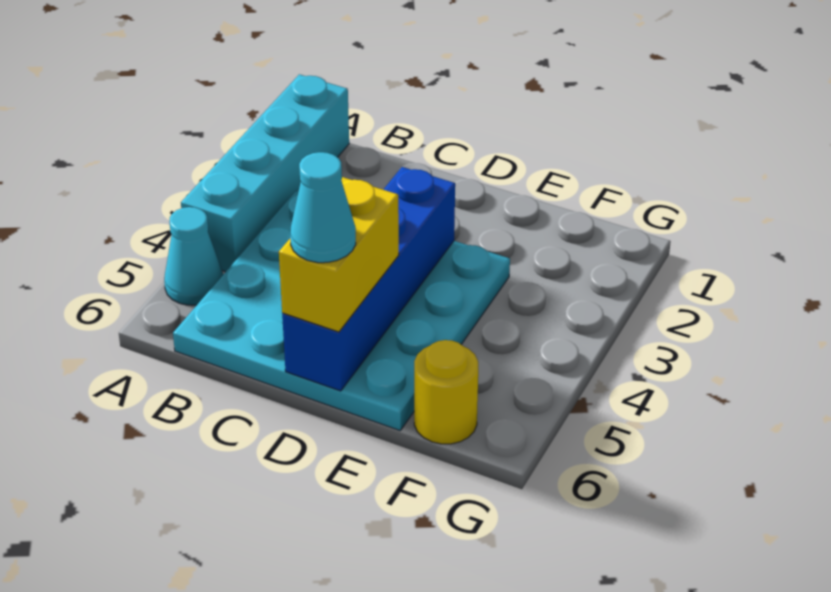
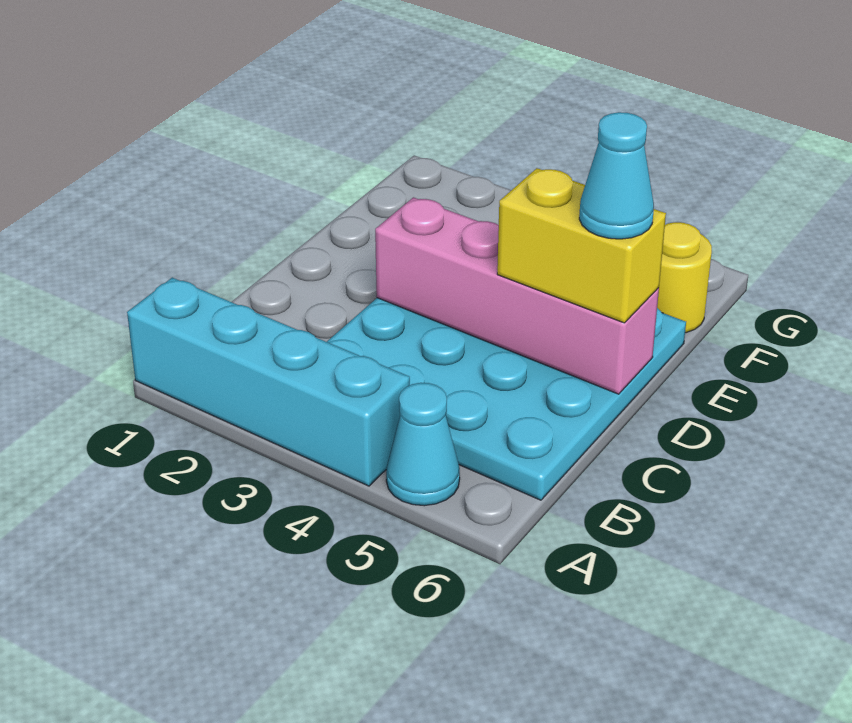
blue 1x4 brick [282,167,455,391] -> pink 1x4 brick [375,197,659,394]

